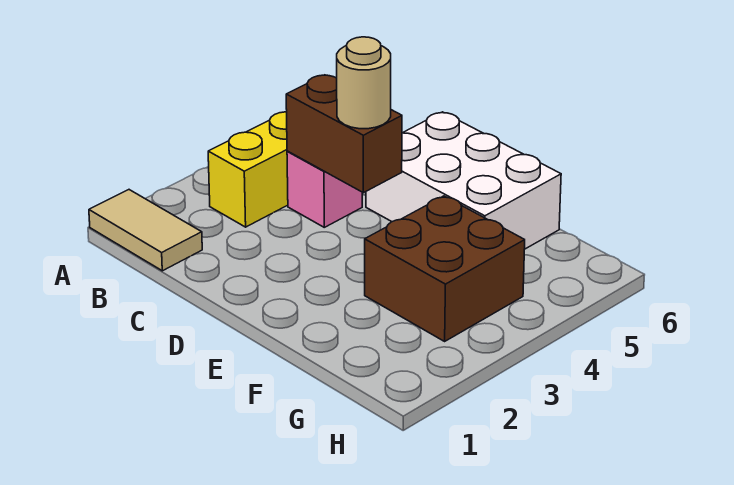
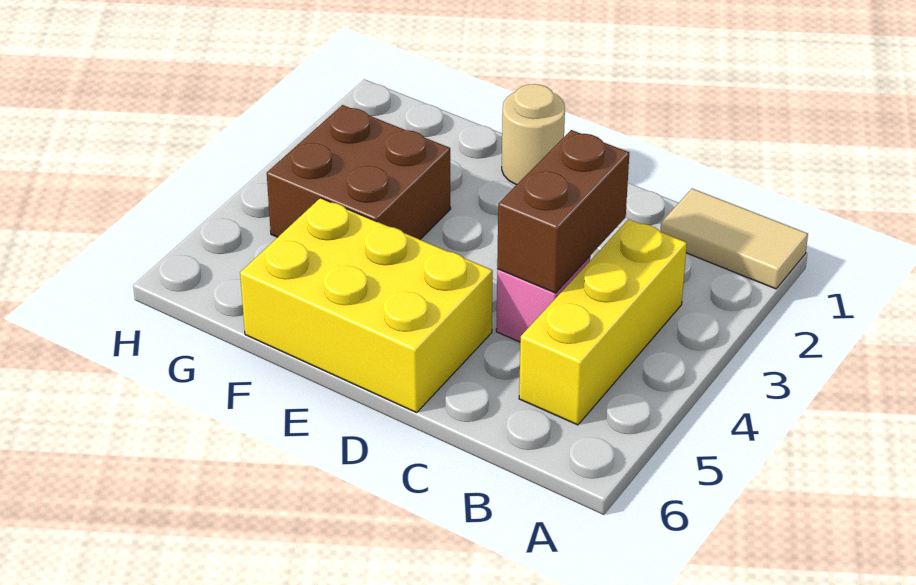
brown 1x2 brick [286,75,402,193] -> brown 1x2 brick turned to [497,130,629,293]
tan 1x1 round brick [337,37,391,129] -> tan 1x1 round brick moved to [502,84,565,185]
white 2x3 brick [366,112,561,249] -> yellow 2x3 brick [240,198,493,413]

